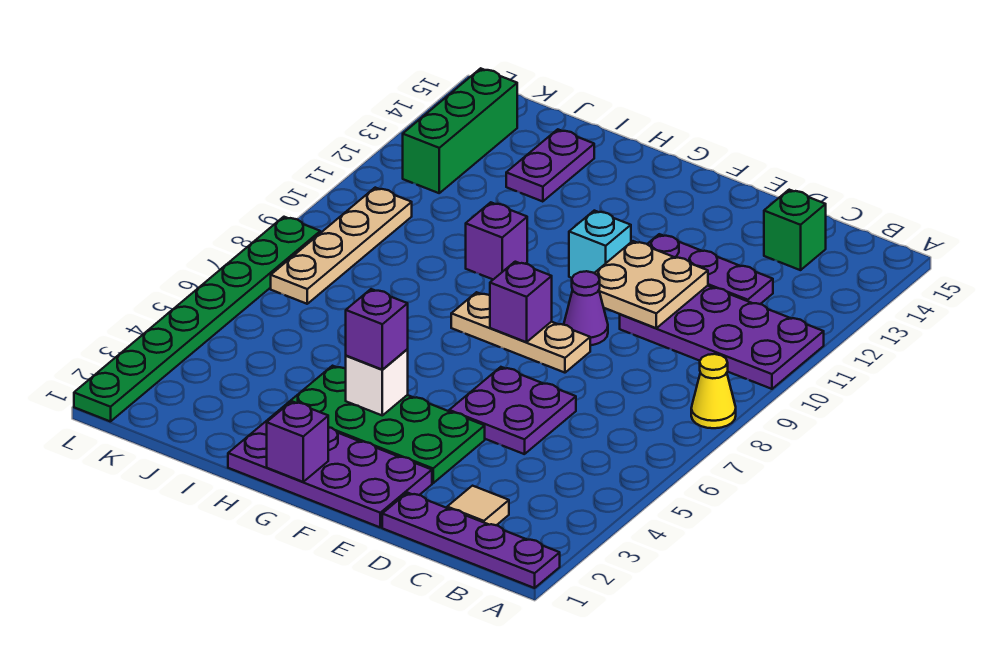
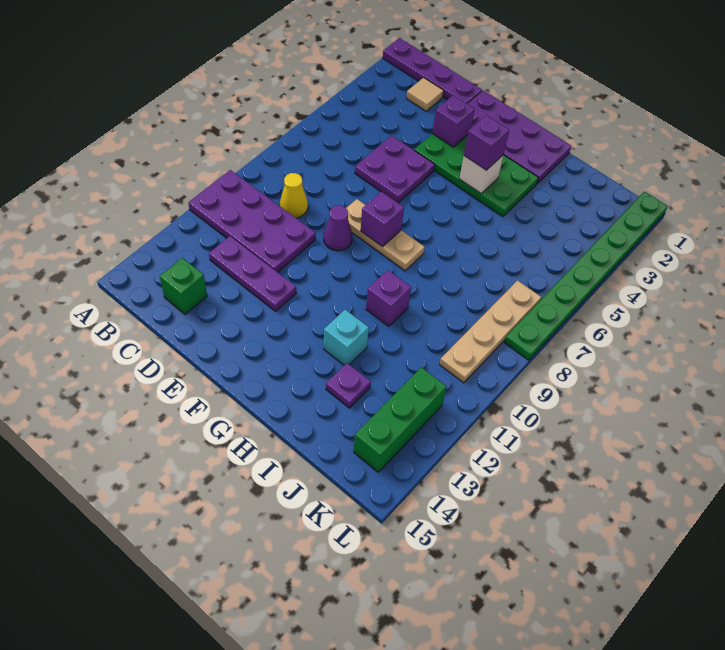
yellow 1x1 cone [691,354,736,428] -> yellow 1x1 cone moved to [280,173,308,218]
tan 2x2 plate [595,241,708,328] -> none
cyan 1x1 brick [569,211,631,278] -> cyan 1x1 brick moved to [324,310,369,365]
purple 1x1 brick [267,401,328,482] -> purple 1x1 brick moved to [433,95,475,147]
purple 1x2 plate [506,129,594,202] -> purple 1x1 plate [326,363,371,408]

